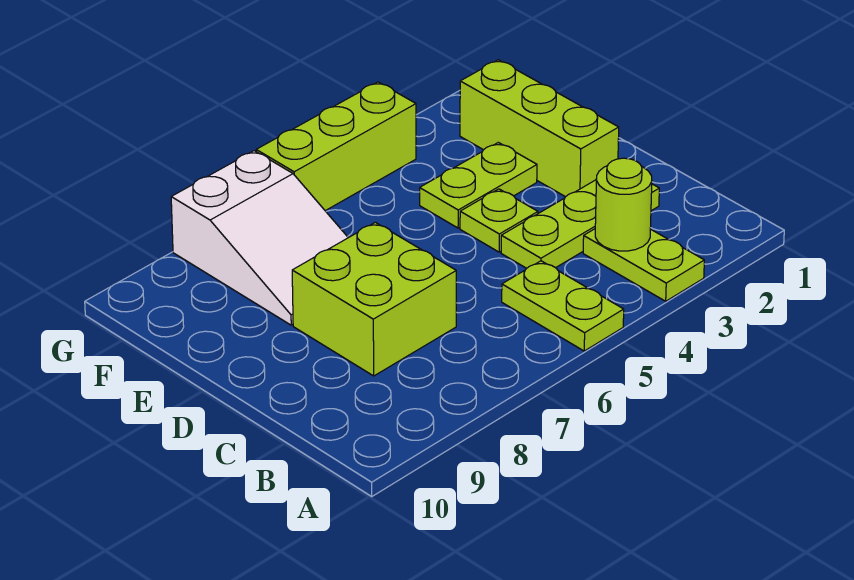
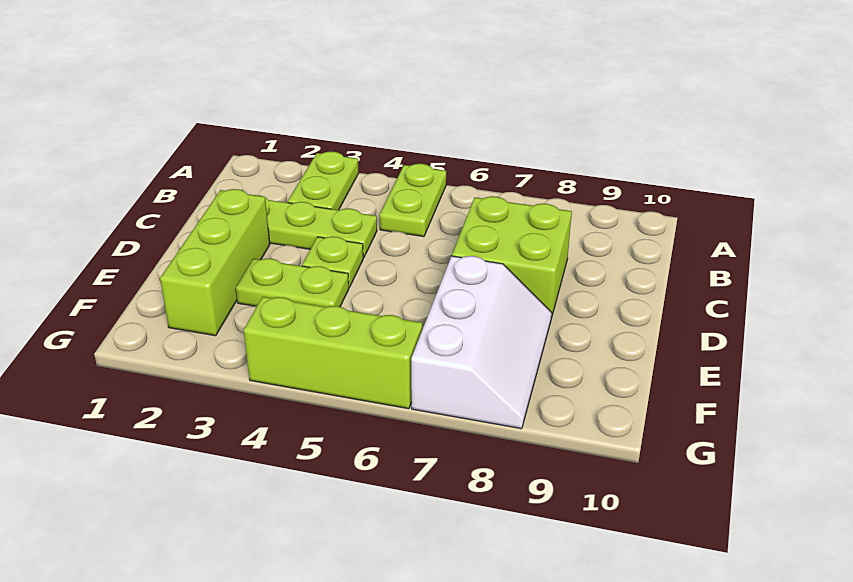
lime 1x1 round brick [595,158,652,251] -> none
white 2x3 slope [171,151,348,325] -> white 2x3 slope turned to [411,256,552,429]

